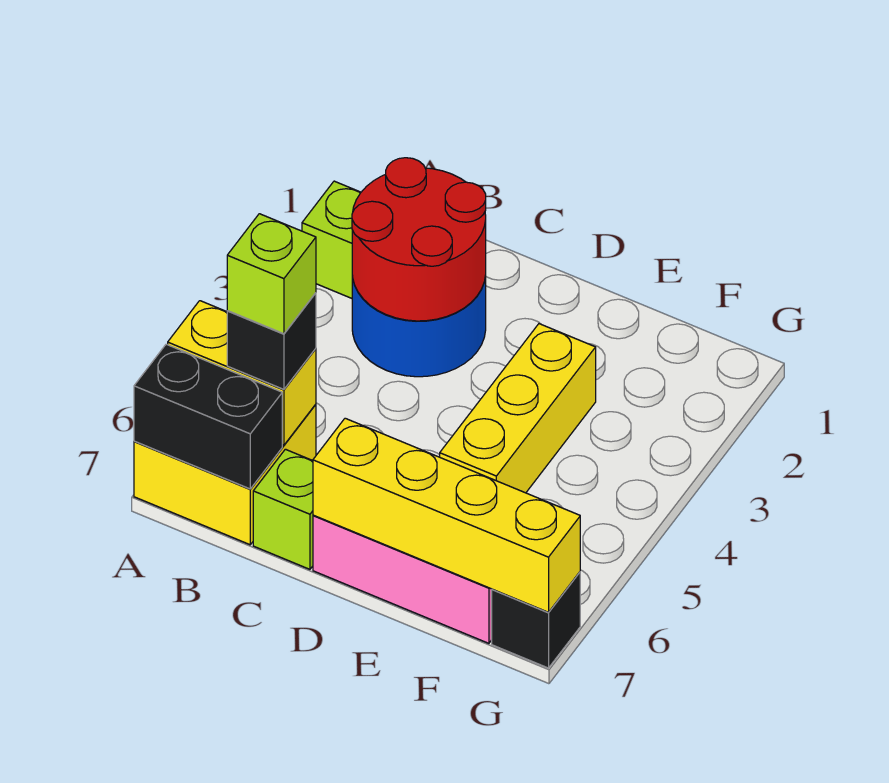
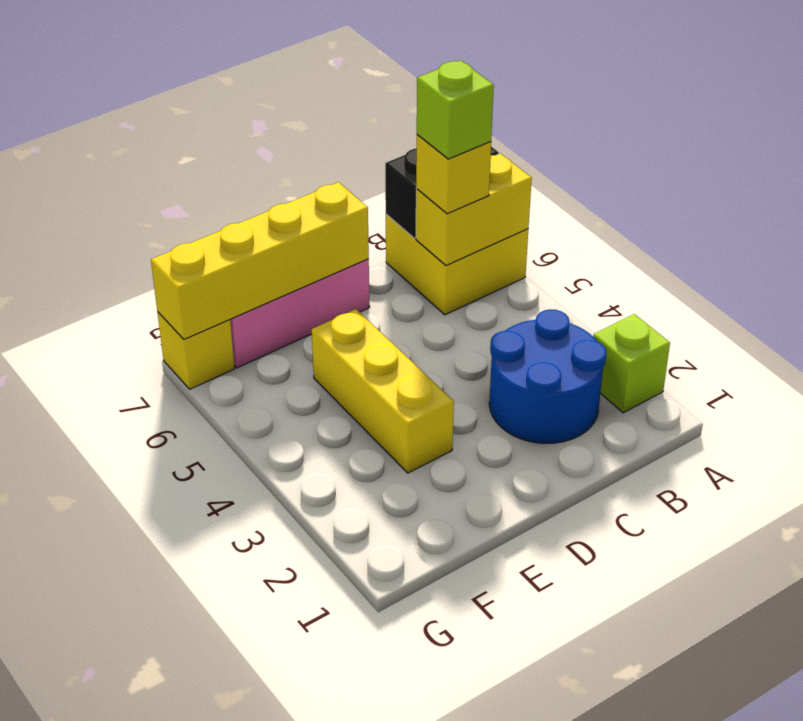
red 2x2 round brick [352,158,486,321] -> none
black 1x1 brick [227,293,316,389] -> yellow 1x1 brick [416,135,491,214]
lime 1x1 brick [253,449,313,569] -> none
black 1x1 brick [492,572,580,668] -> yellow 1x1 brick [157,312,235,389]

